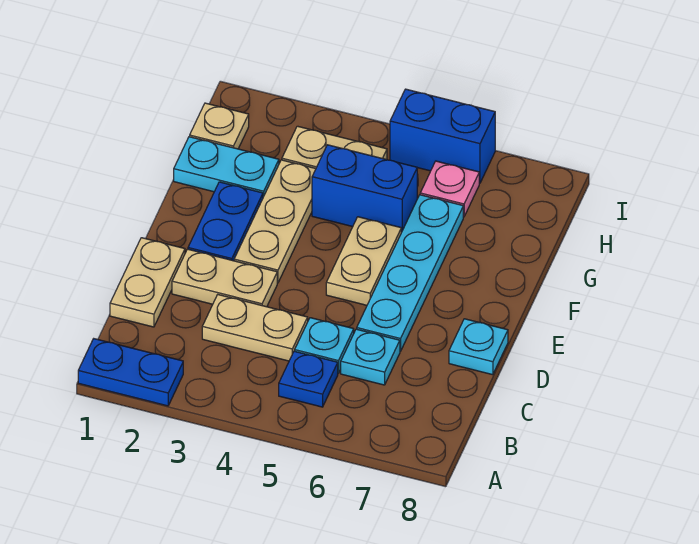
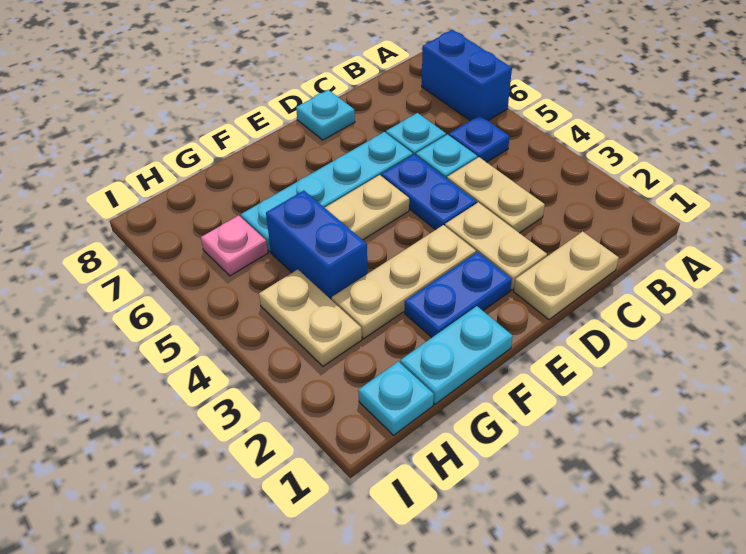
blue 1x2 plate [78,339,183,406] -> blue 1x2 plate moved to [381,154,477,230]
cyan 1x2 plate [174,137,279,197] -> cyan 1x2 plate turned to [400,306,513,404]
tan 1x1 plate [190,103,249,149] -> cyan 1x1 plate [358,361,434,435]
blue 1x2 brick [390,89,495,183] -> blue 1x2 brick moved to [422,30,512,121]

